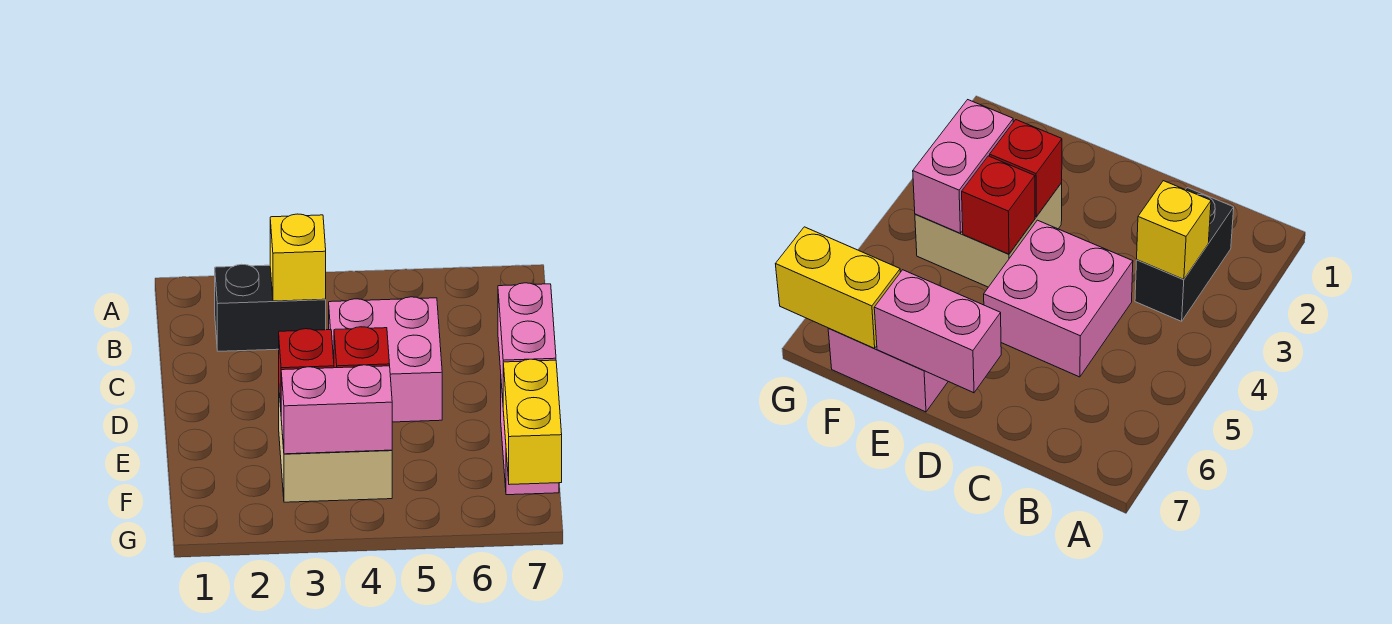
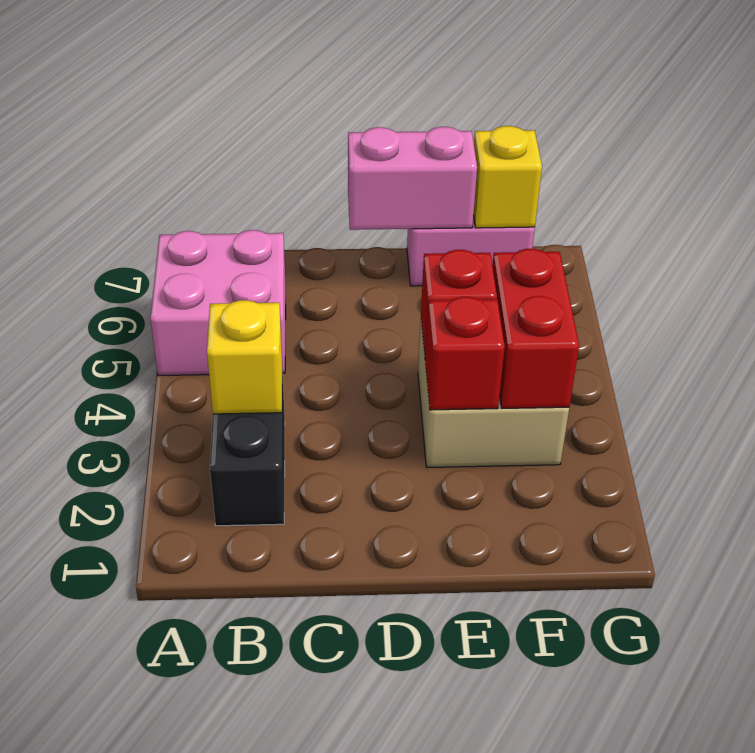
pink 2x2 brick [329,297,442,422] -> pink 2x2 brick moved to [150,230,286,376]
pink 1x2 brick [281,365,392,454] -> red 1x2 brick [492,249,579,408]
yellow 1x2 brick [503,359,562,485] -> yellow 1x1 brick [473,126,542,228]

